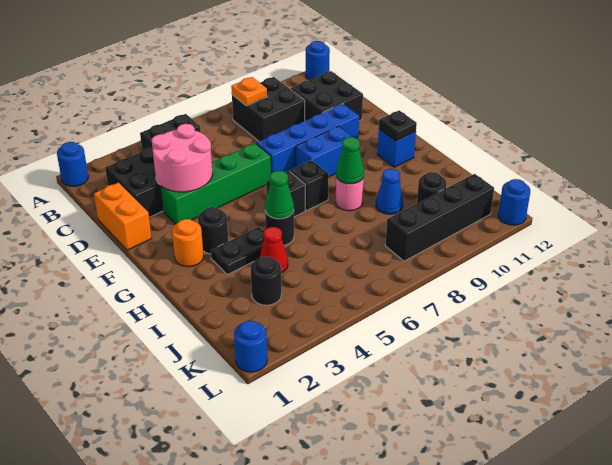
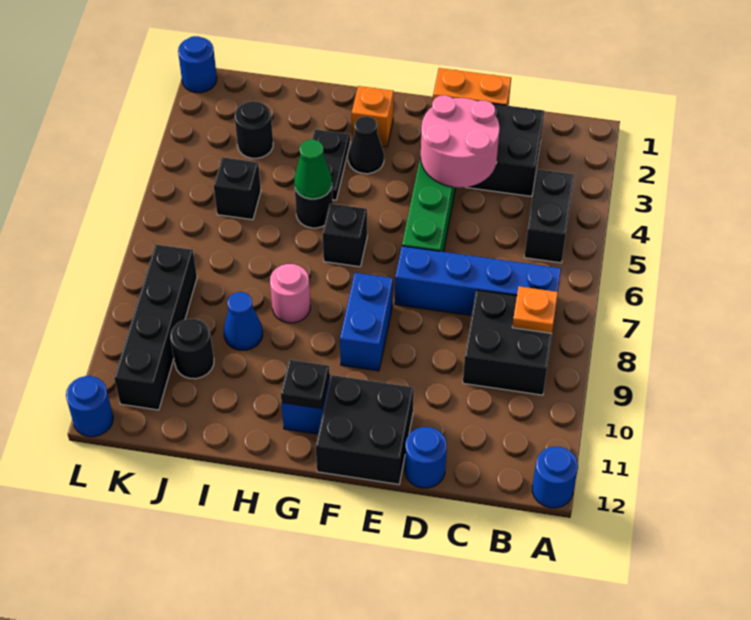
blue 1x1 round brick [57,142,88,186] -> blue 1x1 round brick moved to [405,427,447,488]
black 2x2 brick [291,71,363,121] -> black 2x2 brick moved to [316,375,414,484]
blue 1x4 brick [256,104,359,173] -> blue 1x4 brick turned to [395,246,561,316]
orange 1x1 round brick [172,219,204,267] -> orange 1x1 brick [352,86,394,147]
black 1x1 round brick [198,207,228,254] -> black 1x1 cone [348,116,384,174]
black 1x1 brick [290,160,329,210] -> black 1x1 brick moved to [214,157,261,220]
green 1x1 cone [336,137,364,184] -> none
red 1x1 cone [260,227,288,273] -> none

